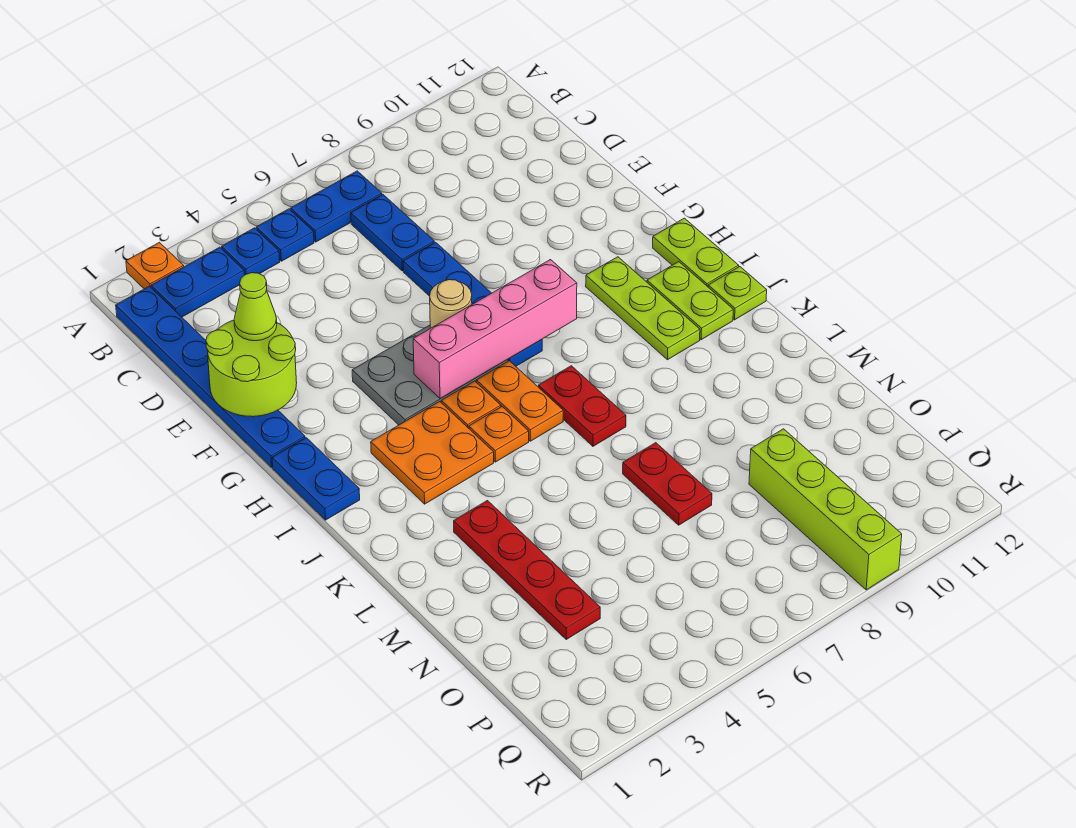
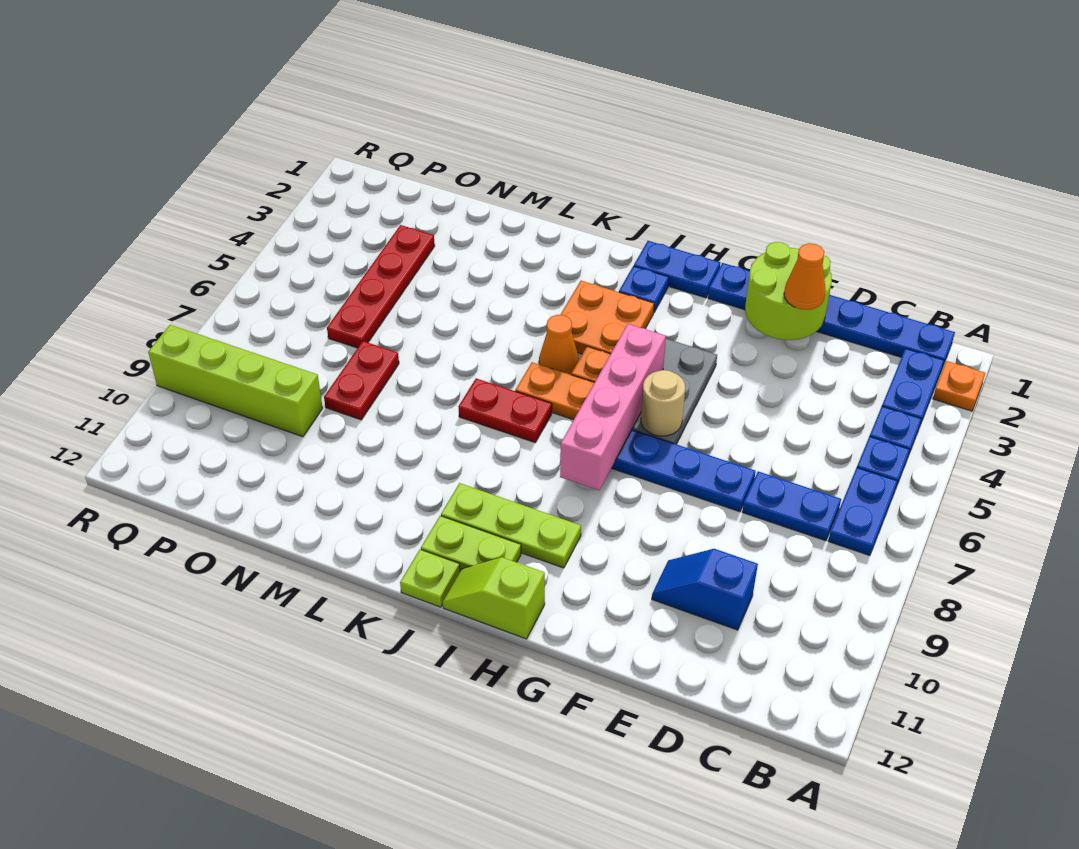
none -> blue 1x2 slope [652,549,758,630]
lime 1x1 cone [234,273,277,341] -> orange 1x1 cone [784,243,826,310]
lime 1x2 plate [653,218,739,287] -> lime 1x2 slope [443,557,545,639]
none -> blue 1x1 plate [619,266,669,312]
orange 1x1 plate [469,407,529,462] -> orange 1x1 cone [539,315,579,375]
red 1x4 plate [454,501,600,639] -> red 1x4 plate turned to [327,225,435,348]
red 1x2 plate [623,443,712,525] -> red 1x2 plate turned to [324,341,399,420]

